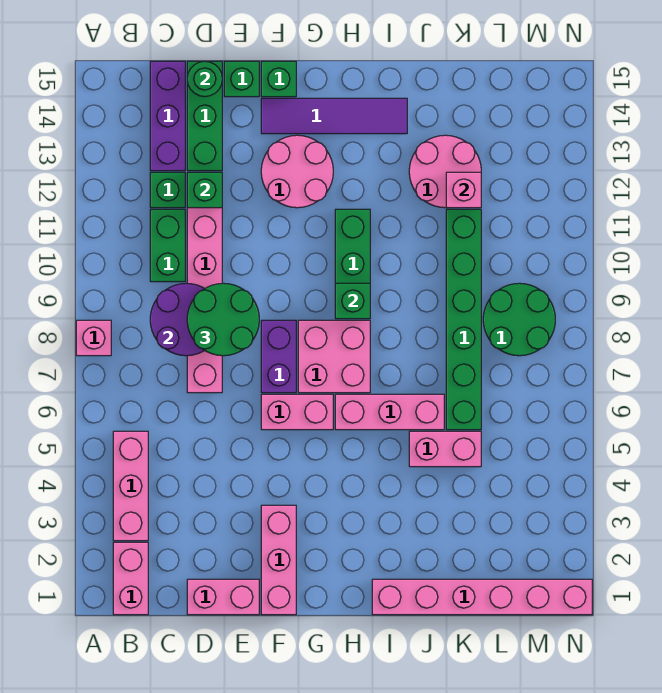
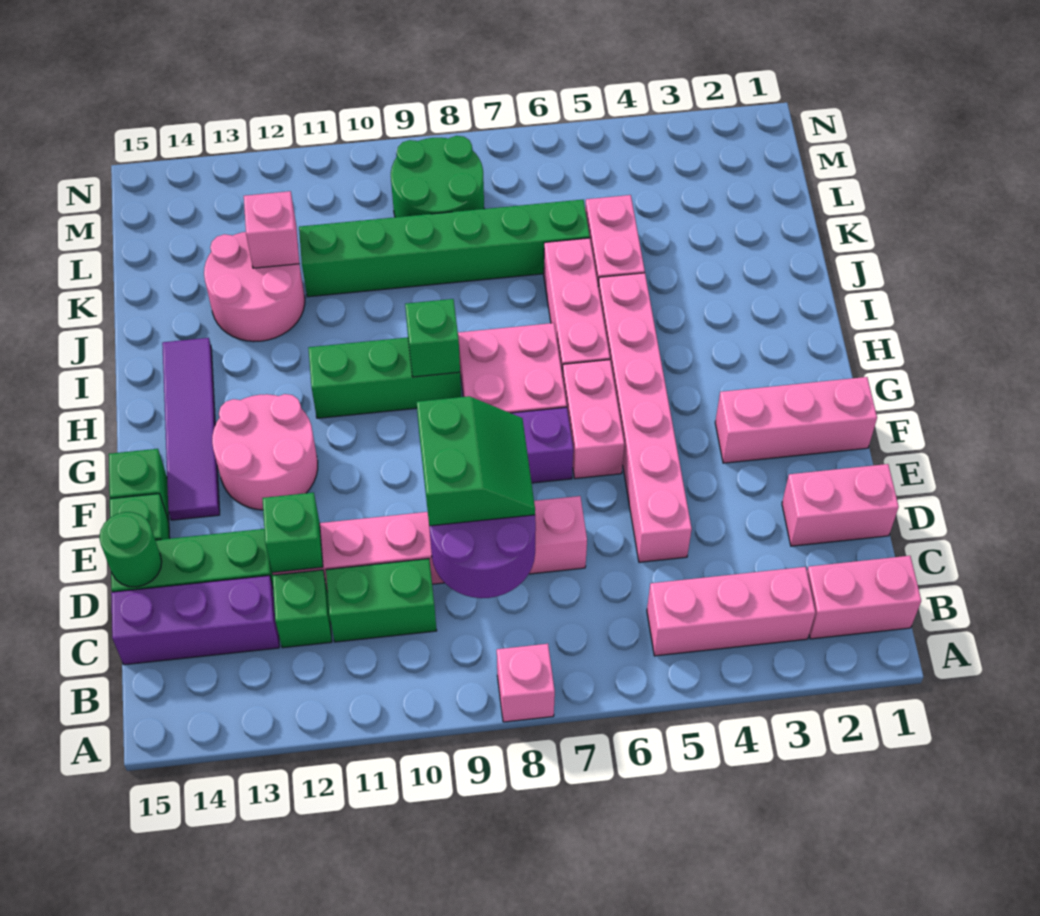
pink 1x2 brick [187,579,259,615] -> pink 1x2 brick turned to [782,464,899,546]
green 2x2 round brick [187,283,259,356] -> green 2x2 slope [417,396,535,526]
pink 1x6 brick [372,579,592,615] -> pink 1x6 brick moved to [598,273,692,562]

